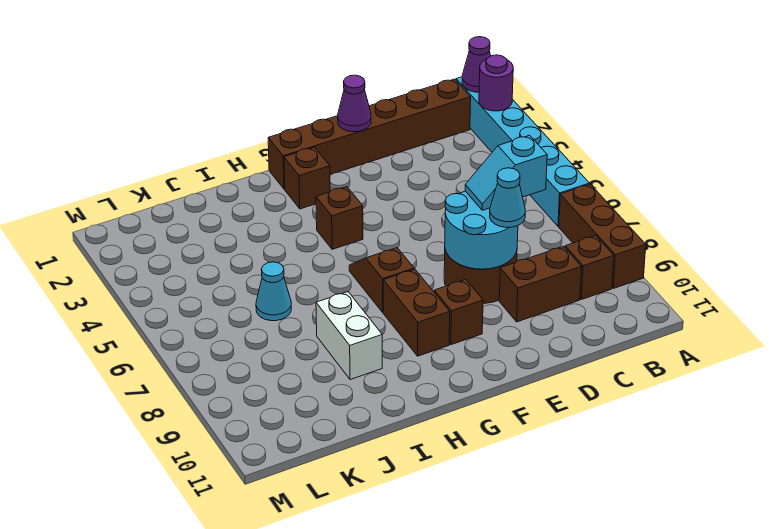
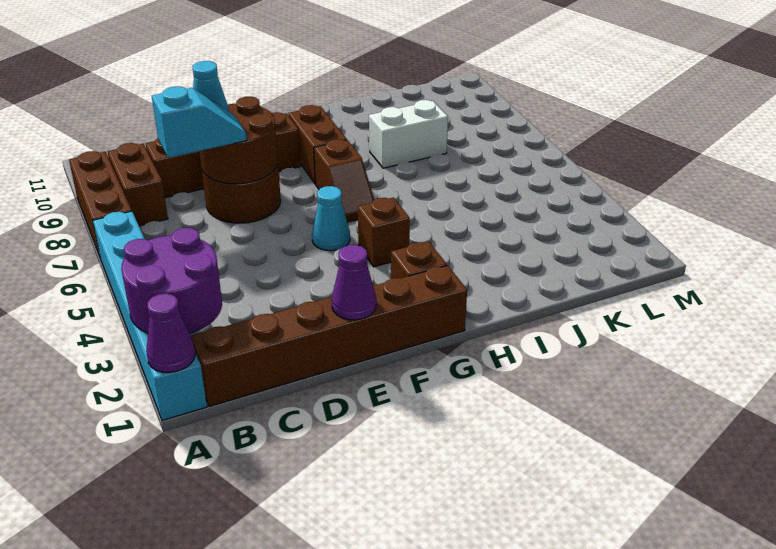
purple 1x1 round brick [479,55,513,111] -> purple 2x2 round brick [121,228,222,334]
brown 1x1 brick [565,236,614,300] -> brown 1x2 brick [108,143,168,226]
cyan 2x2 round brick [445,191,518,269] -> brown 2x2 round brick [199,96,278,184]
white 1x2 brick [316,292,382,380] -> white 1x2 brick turned to [369,100,448,168]
cyan 1x1 cone [256,262,291,321] -> cyan 1x1 cone moved to [312,186,350,251]

